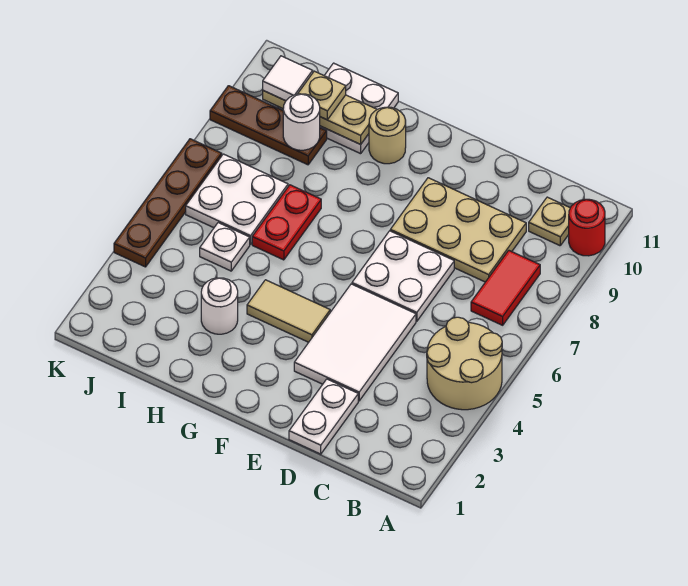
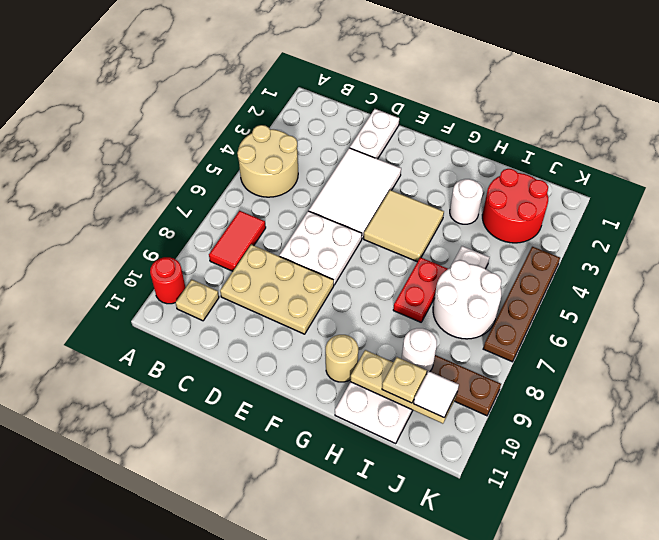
tan 1x2 tile [247,280,330,342] -> tan 2x2 tile [364,190,444,262]
none -> red 2x2 round brick [482,169,548,243]
white 2x2 plate [186,154,288,245] -> white 2x2 round brick [433,260,501,339]

